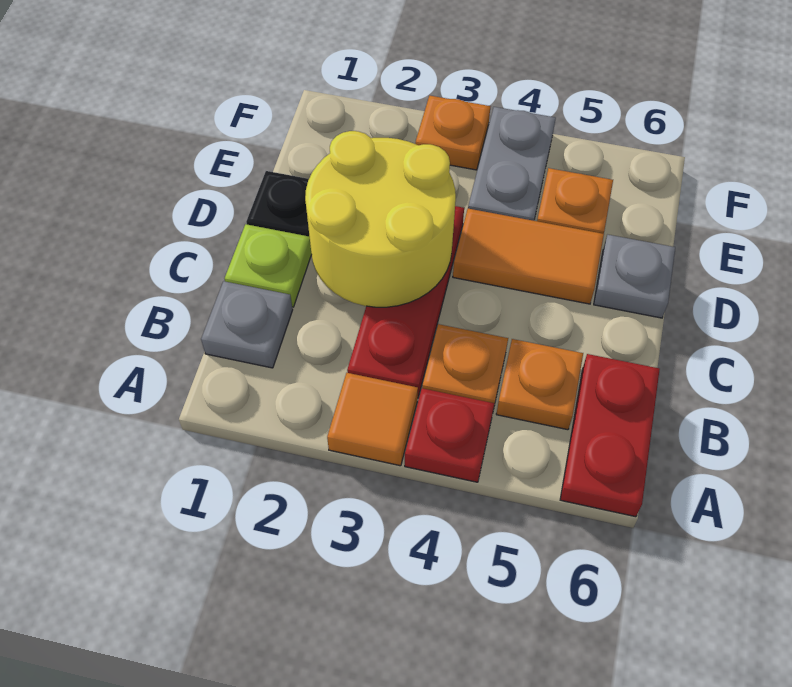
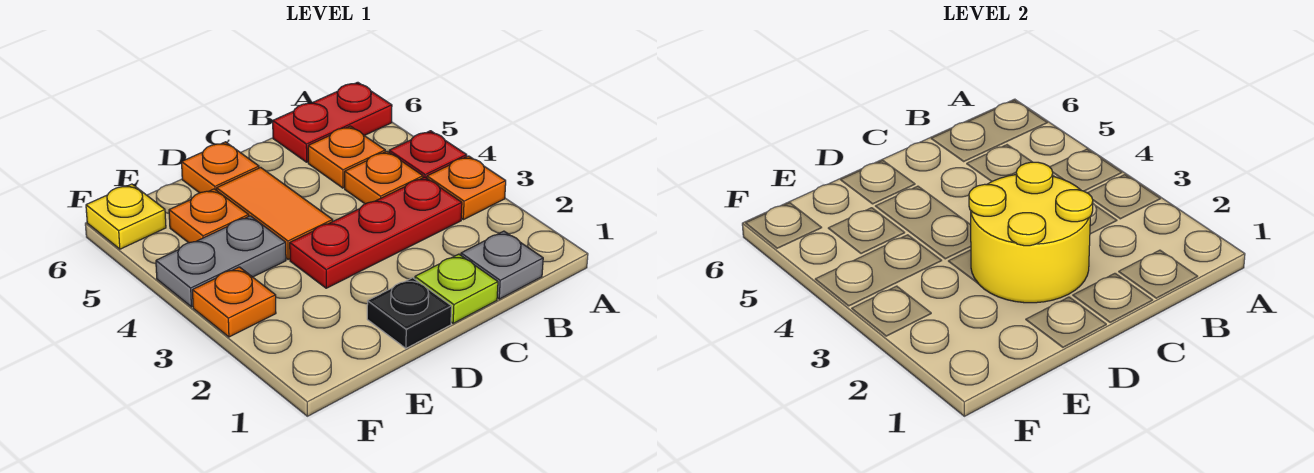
orange 1x1 tile [327,373,418,466] -> orange 1x1 plate [427,156,506,220]
grey 1x1 plate [594,235,675,318] -> orange 1x1 plate [182,142,259,193]
none -> yellow 1x1 plate [86,184,166,249]

